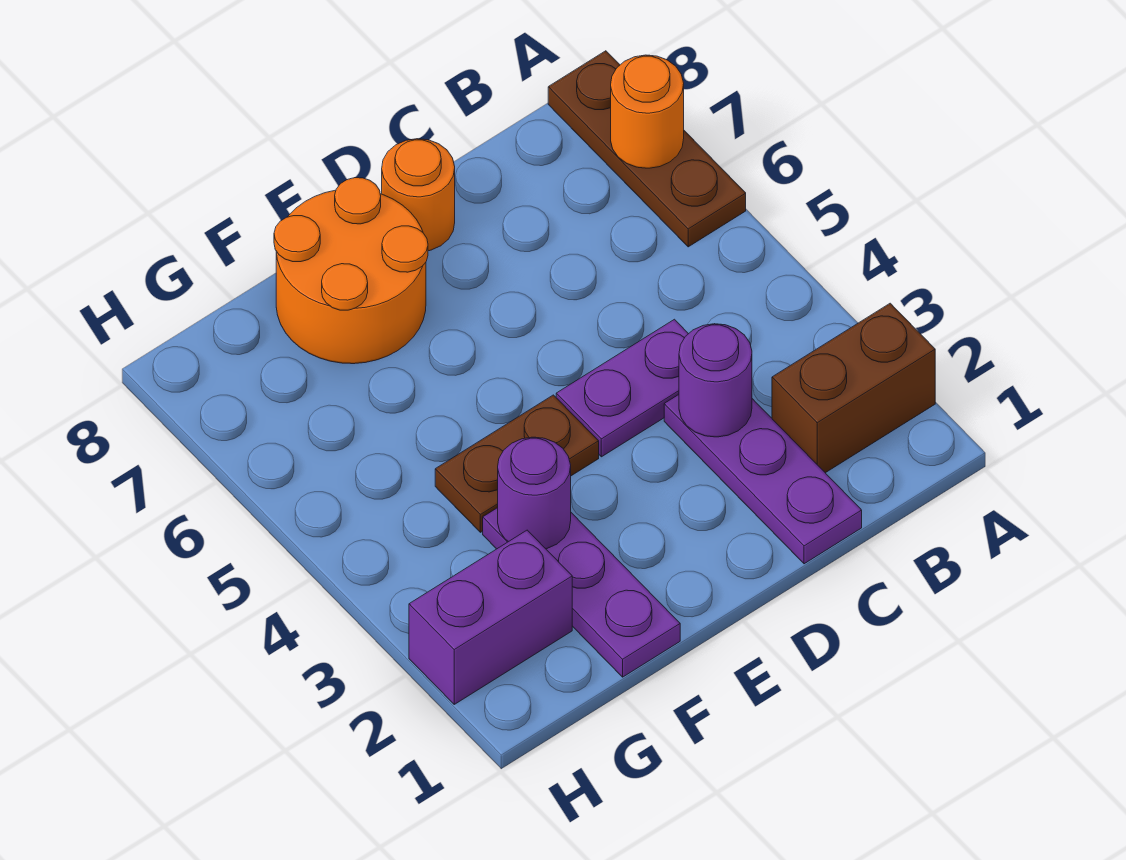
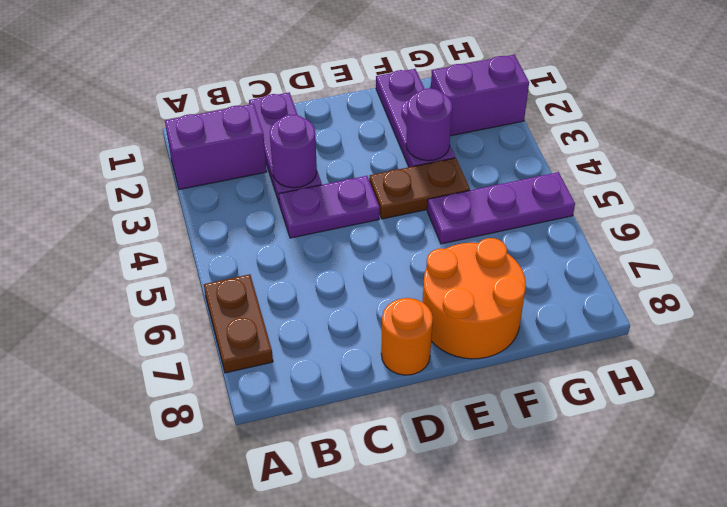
brown 1x2 brick [772,303,935,473] -> purple 1x2 brick [165,104,267,190]
brown 1x3 plate [548,51,746,247] -> brown 1x2 plate [204,274,273,373]
orange 1x1 round brick [611,55,684,168] -> none
none -> purple 1x3 plate [427,172,575,244]

